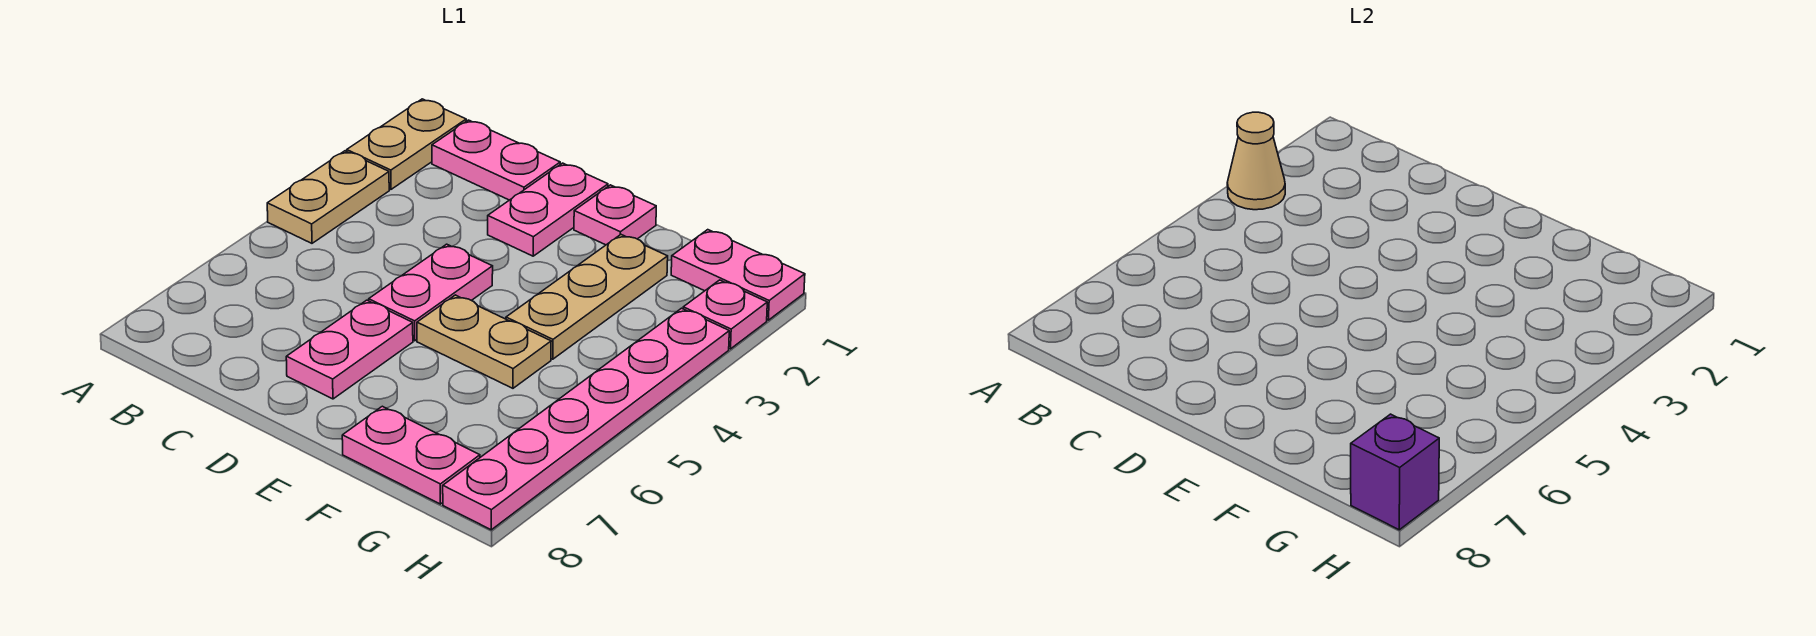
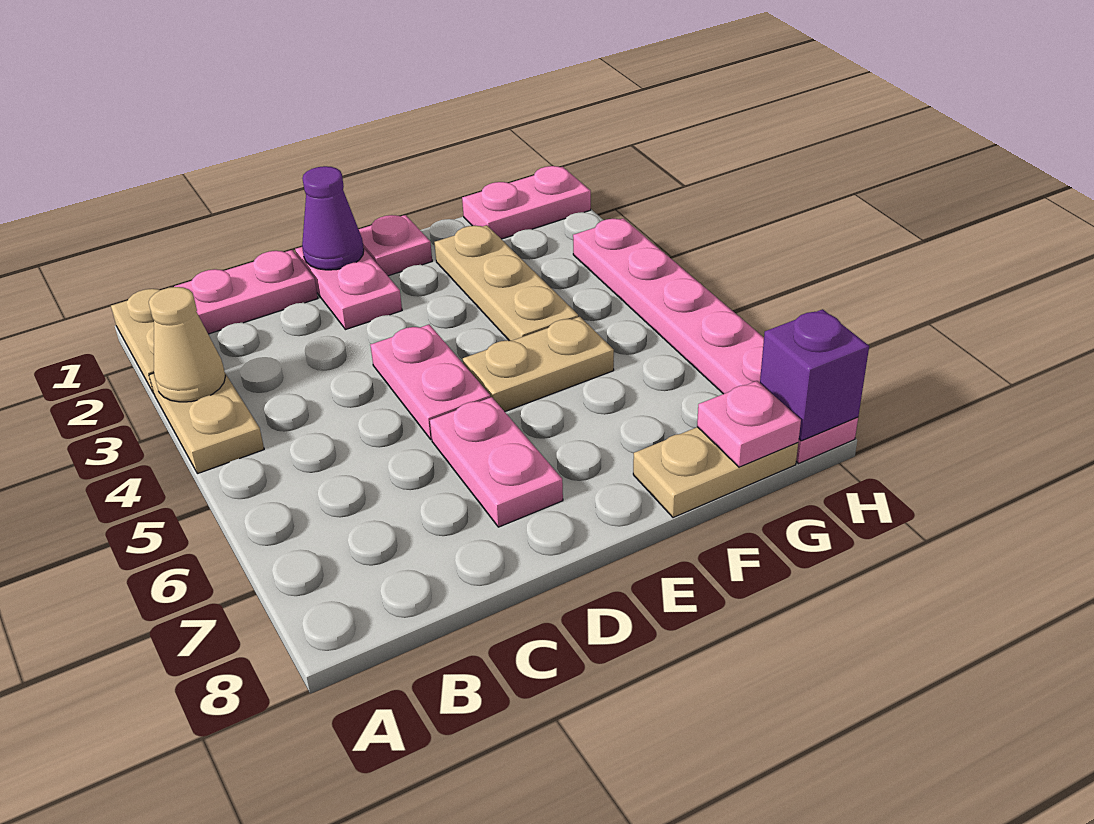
none -> purple 1x1 cone [302,166,364,270]
pink 1x2 plate [342,406,480,504] -> tan 1x2 plate [633,427,798,518]
pink 1x1 plate [683,280,767,349] -> pink 1x1 plate moved to [697,381,801,467]

